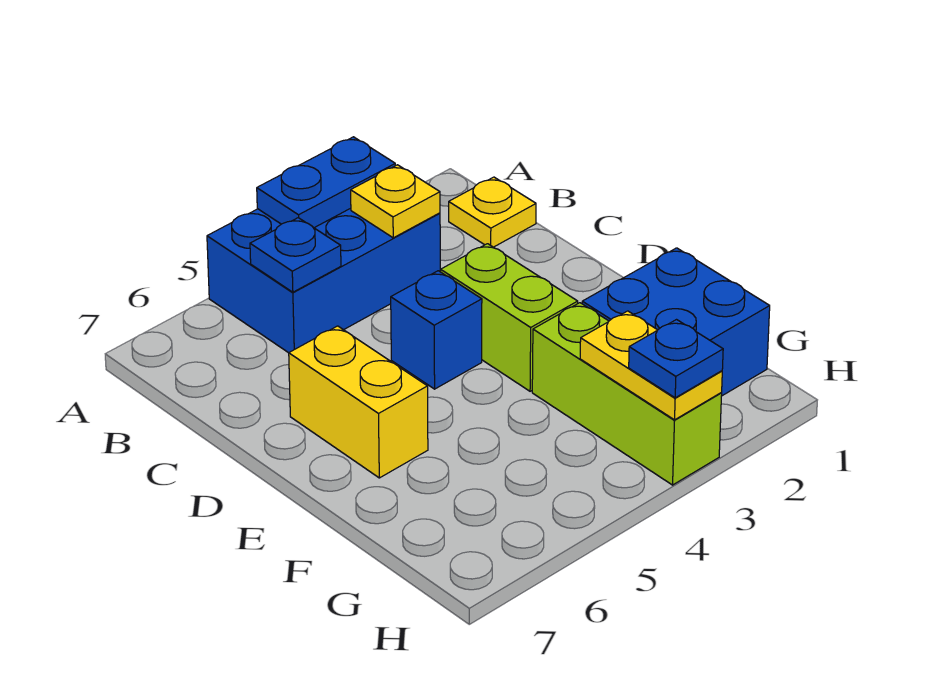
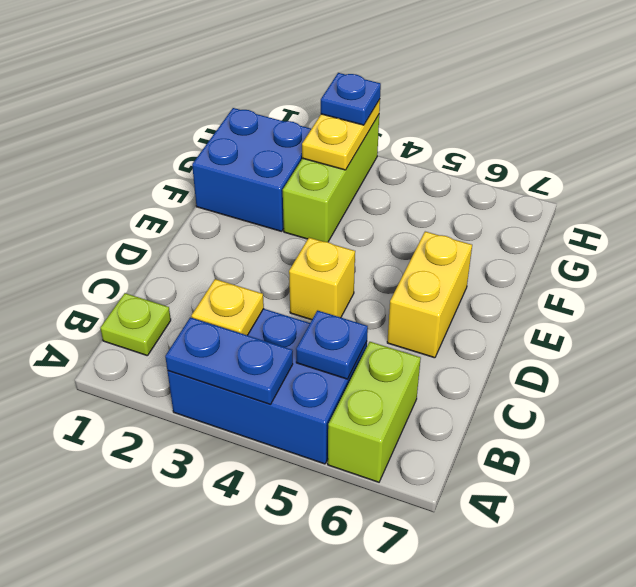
yellow 1x1 plate [449,177,536,247] -> lime 1x1 plate [100,293,171,356]
lime 1x2 brick [441,244,578,391] -> lime 1x2 brick moved to [328,342,421,482]
blue 1x1 brick [391,271,482,389] -> yellow 1x1 brick [289,238,355,320]

